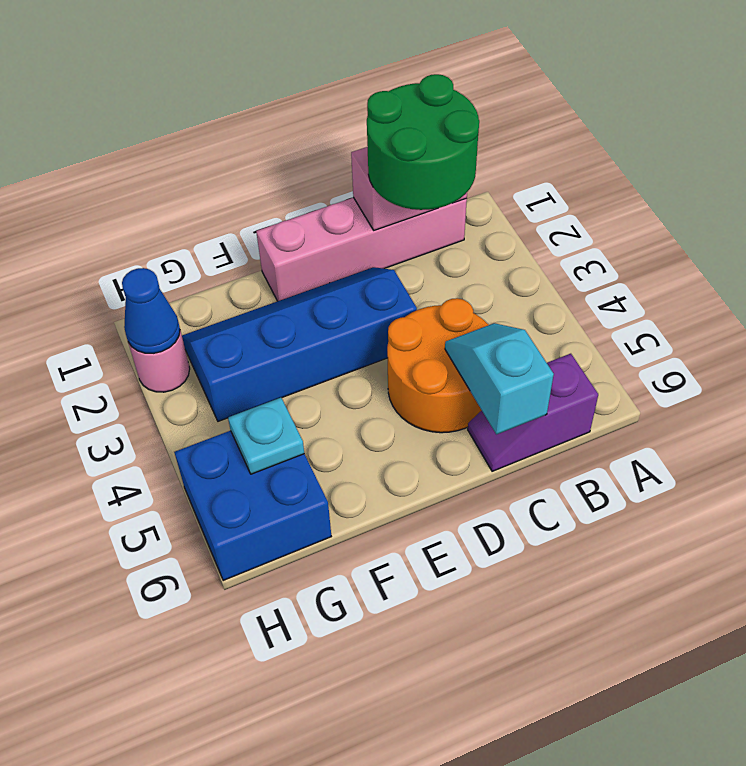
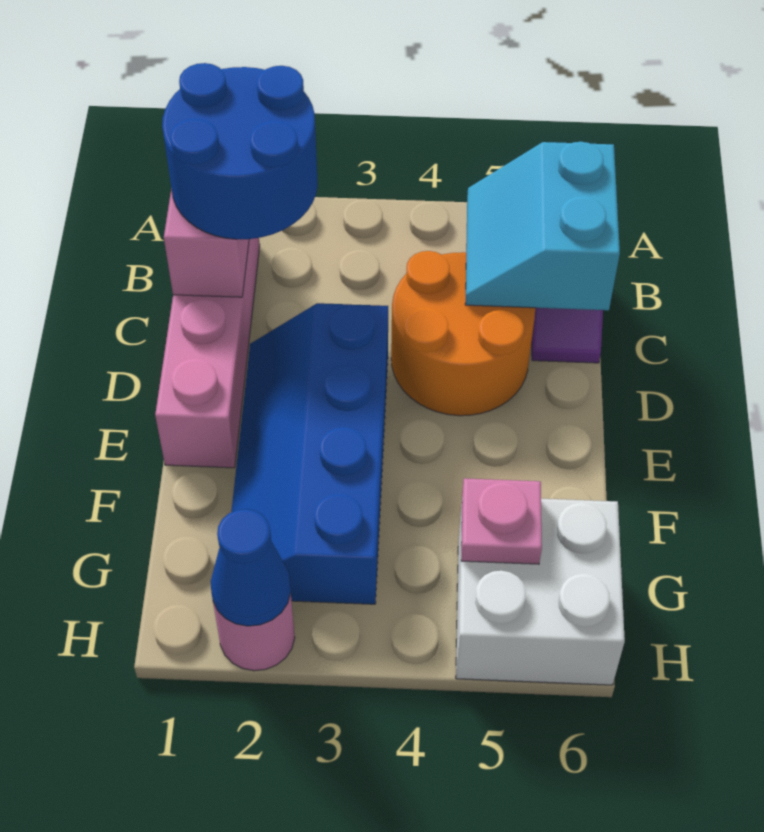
green 2x2 round brick [367,74,479,210] -> blue 2x2 round brick [162,63,318,239]
cyan 1x2 slope [445,323,554,434] -> cyan 2x2 slope [465,142,620,310]
blue 2x2 brick [174,431,331,581] -> white 2x2 brick [456,499,625,685]
cyan 1x1 plate [228,398,304,474] -> pink 1x1 plate [461,478,542,564]

